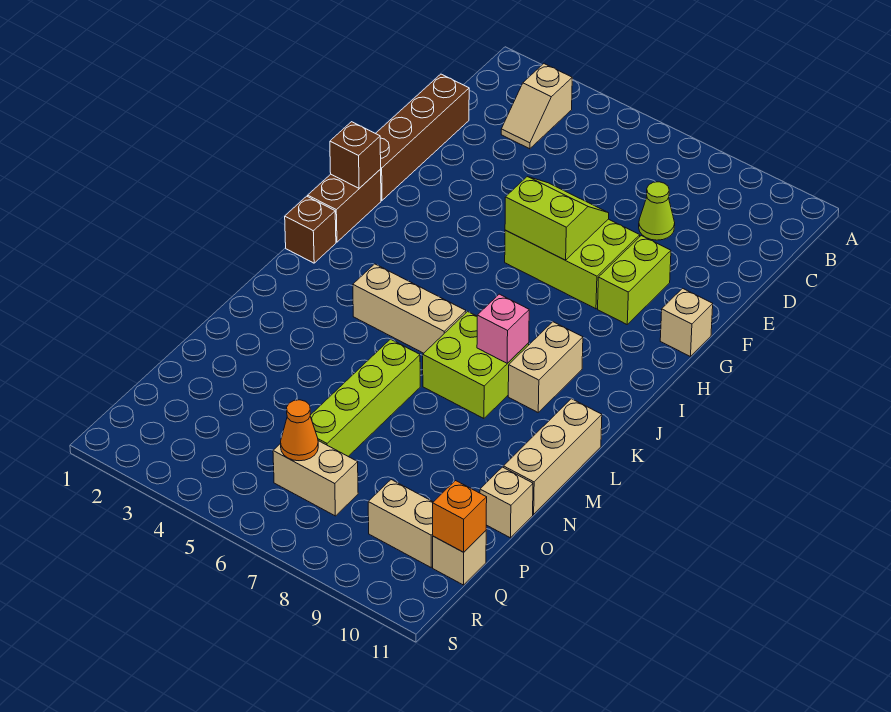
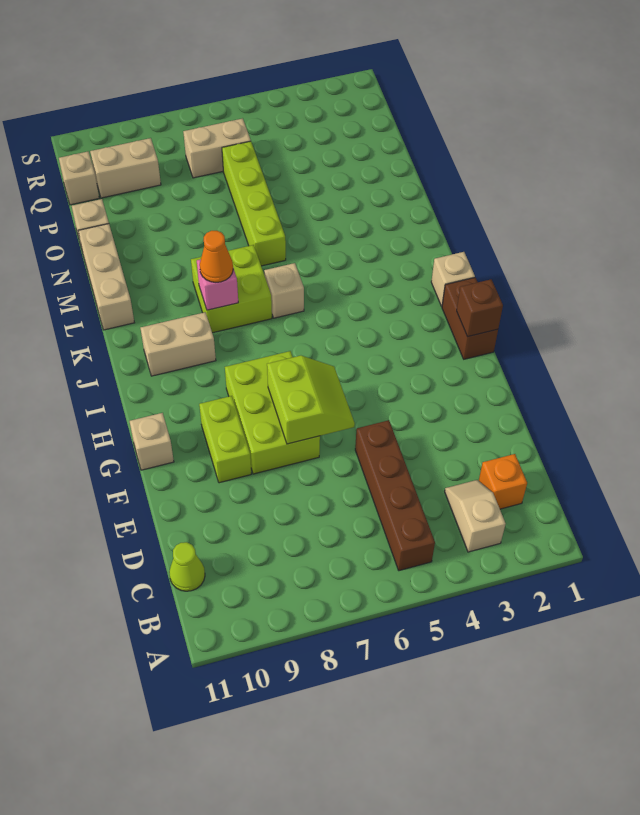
brown 1x4 brick [376,74,469,200] -> brown 1x4 brick moved to [355,420,435,571]
lime 1x1 cone [639,182,675,240] -> lime 1x1 cone moved to [169,542,205,591]
lime 2x3 brick [505,219,640,309] -> lime 2x3 brick turned to [225,351,320,474]
lime 2x2 slope [505,177,609,260] -> lime 2x2 slope turned to [267,356,355,444]
brown 1x1 brick [285,196,336,263] -> tan 1x1 brick [431,252,475,306]
tan 1x2 brick [508,322,583,412] -> tan 1x2 brick turned to [140,312,216,376]
tan 1x3 brick [353,264,466,353] -> tan 1x1 brick [264,263,304,318]
orange 1x1 cone [281,400,318,461] -> orange 1x1 cone moved to [200,231,233,282]
orange 1x1 brick [433,481,487,552] -> orange 1x1 brick moved to [479,454,527,509]

